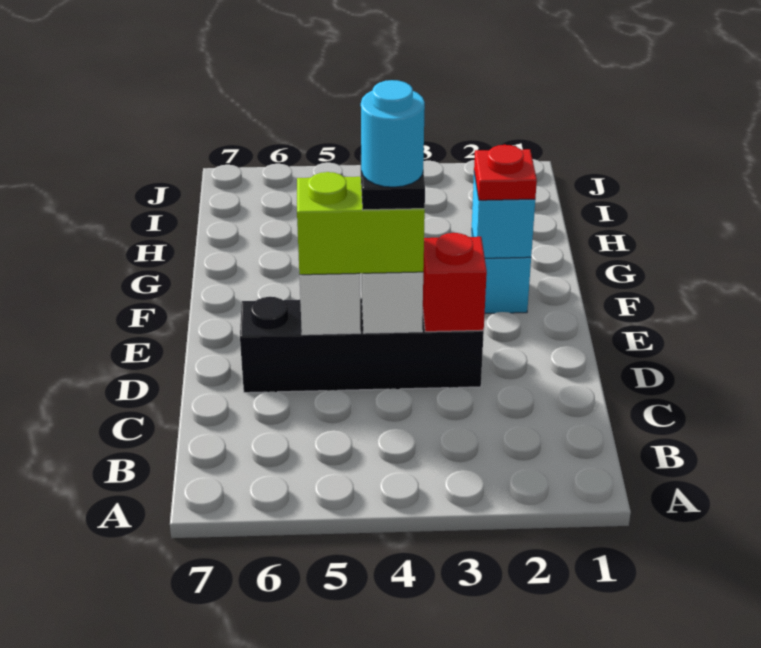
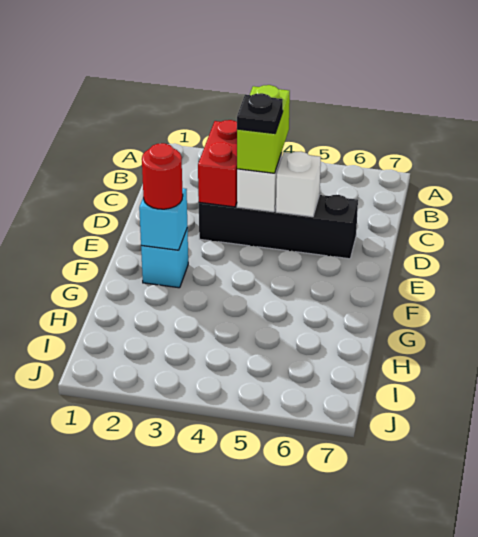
red 1x1 brick [423,233,487,332] -> red 1x2 brick [198,120,237,207]
lime 1x2 brick [297,172,425,275] -> lime 1x2 brick turned to [237,85,290,173]
cyan 1x1 round brick [361,80,425,187] -> none
red 1x1 plate [474,145,537,200] -> red 1x1 round brick [142,143,183,209]

